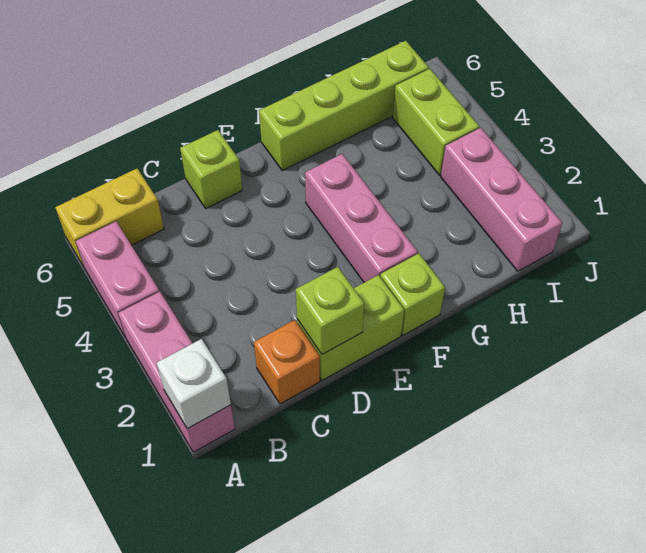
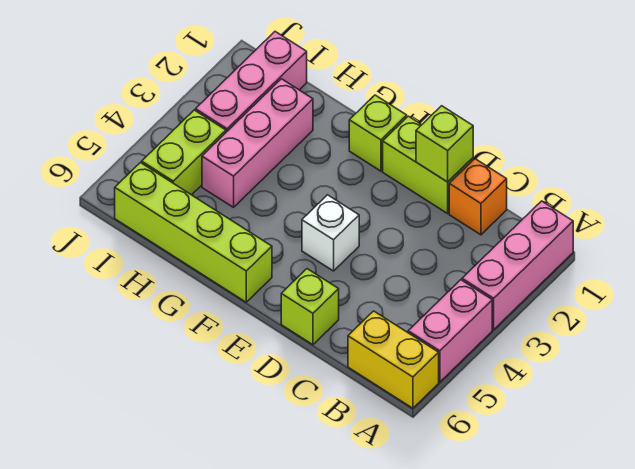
white 1x1 brick [157,339,231,429] -> white 1x1 brick moved to [302,195,359,271]
pink 1x3 brick [305,154,418,282] -> pink 1x3 brick moved to [202,79,313,207]

